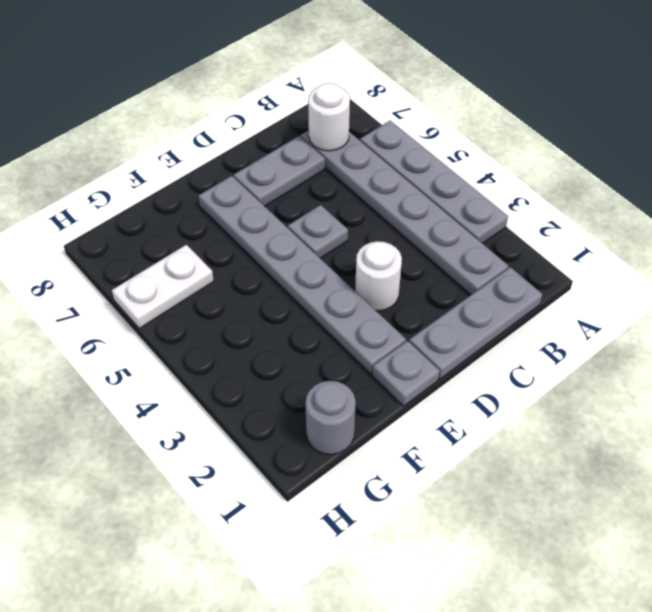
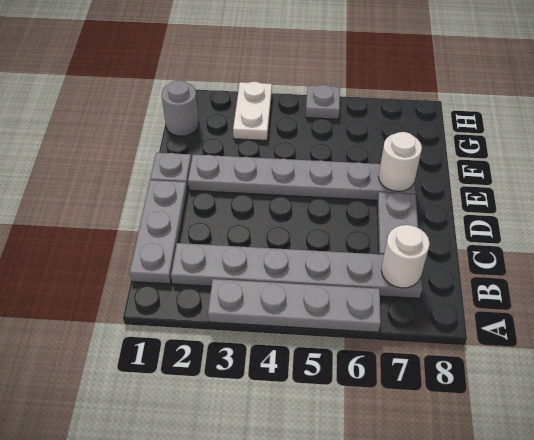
white 1x1 round brick [355,241,402,311] -> white 1x1 round brick moved to [379,132,422,191]
grey 1x1 plate [288,205,348,259] -> grey 1x1 plate moved to [306,85,340,119]
white 1x2 plate [112,245,214,328] -> white 1x2 plate moved to [233,82,272,140]

